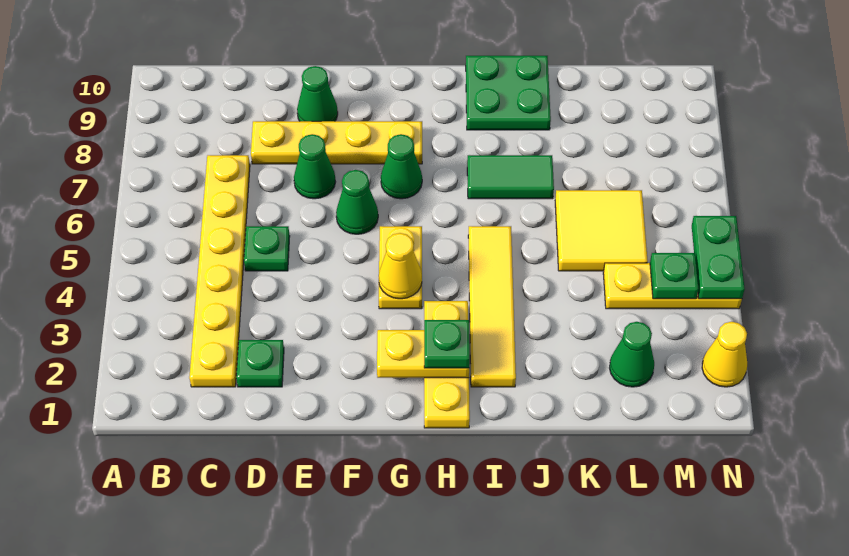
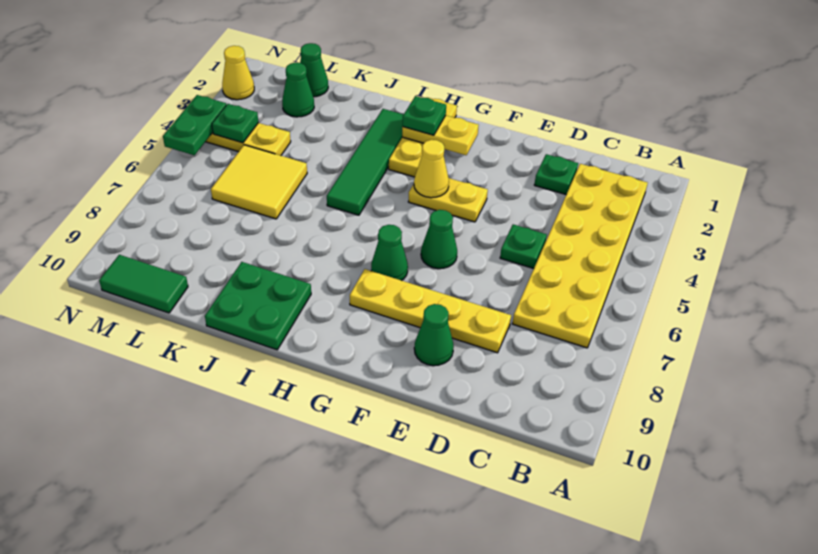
yellow 1x6 plate [189,155,250,387] -> yellow 2x6 plate [512,164,648,348]
green 1x1 cone [294,134,335,199] -> green 1x1 cone moved to [300,43,328,97]
yellow 1x2 plate [379,226,422,309] -> yellow 1x2 plate turned to [408,178,488,222]
yellow 1x4 tile [468,226,516,387] -> green 1x4 tile [327,109,404,215]
green 1x2 tile [467,155,554,199] -> green 1x2 tile moved to [99,255,188,313]

